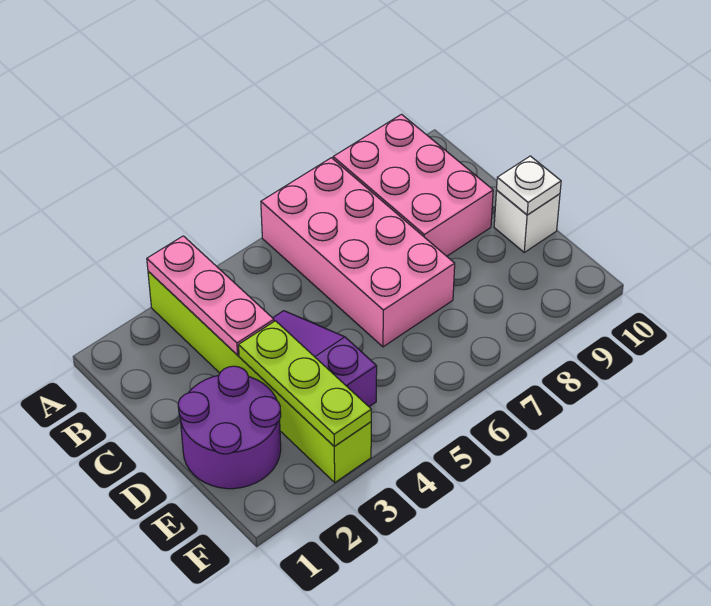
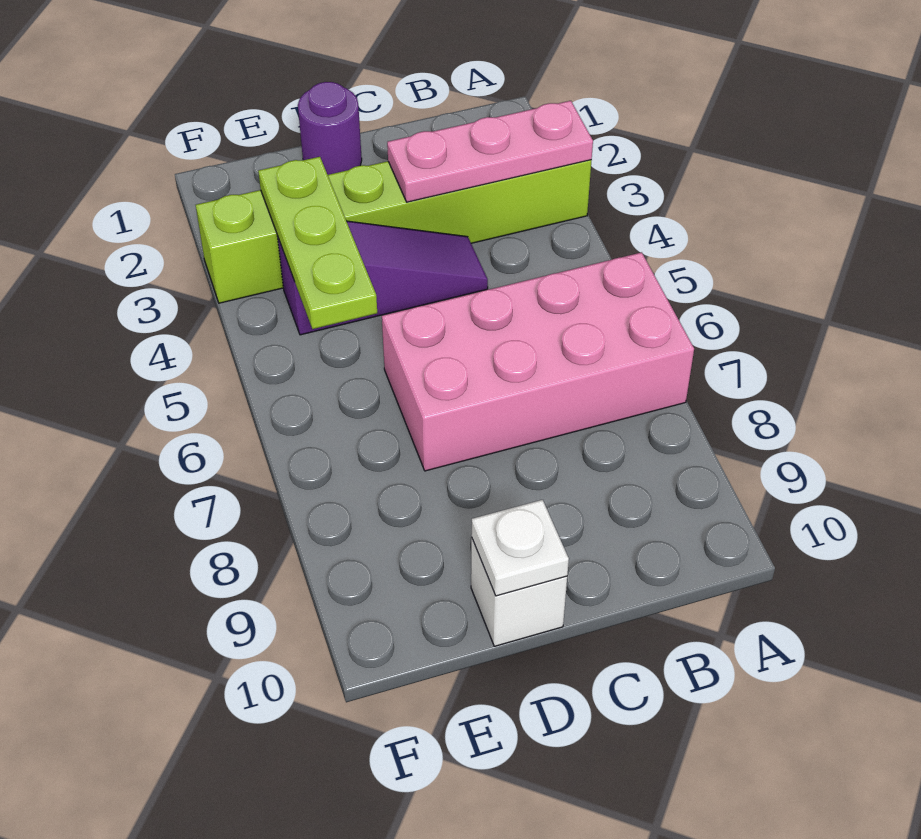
pink 2x3 brick [333,114,493,256] -> none
purple 2x2 round brick [178,366,281,489] -> purple 1x1 round brick [298,82,362,175]
lime 1x3 plate [239,321,371,446] -> lime 1x3 plate turned to [258,157,377,329]

